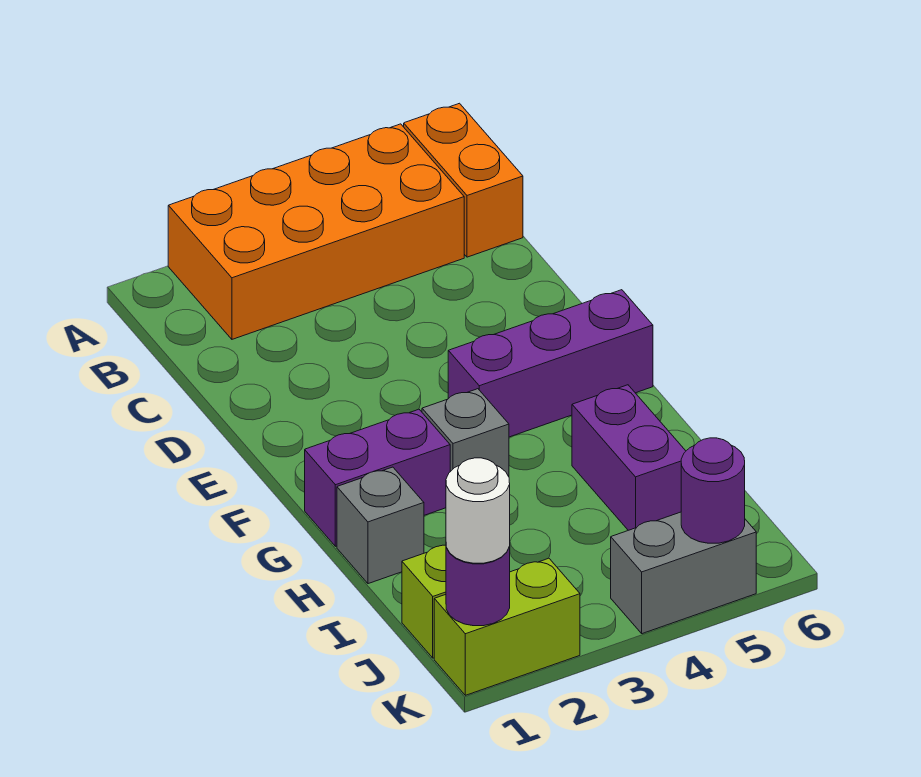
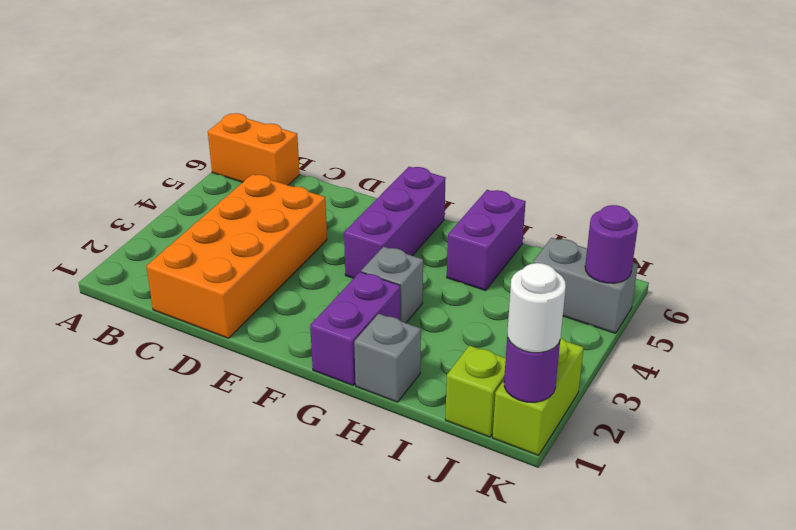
orange 2x4 brick [168,124,464,339] -> orange 2x4 brick moved to [146,174,327,338]
purple 1x2 brick [572,385,686,530] -> purple 1x2 brick turned to [447,190,526,291]
grey 1x2 brick [611,512,756,634] -> grey 1x2 brick turned to [533,238,638,333]

